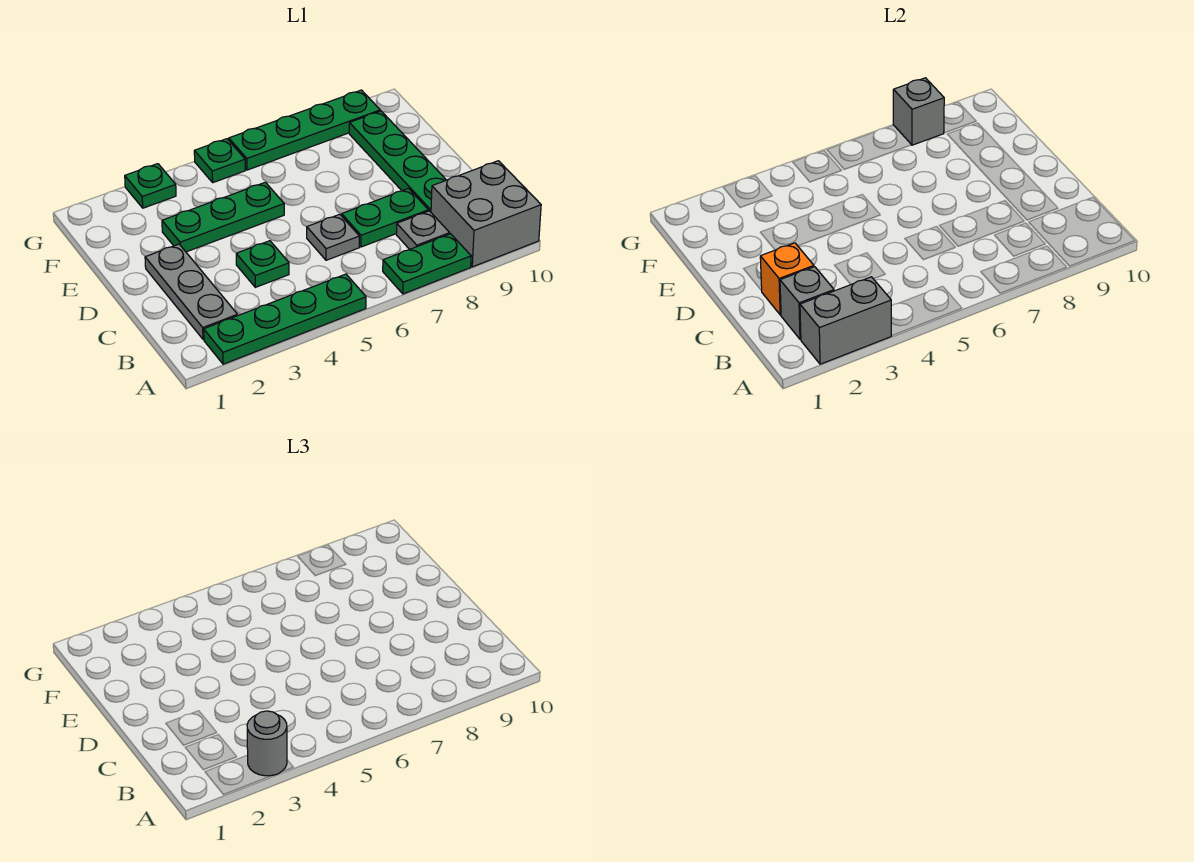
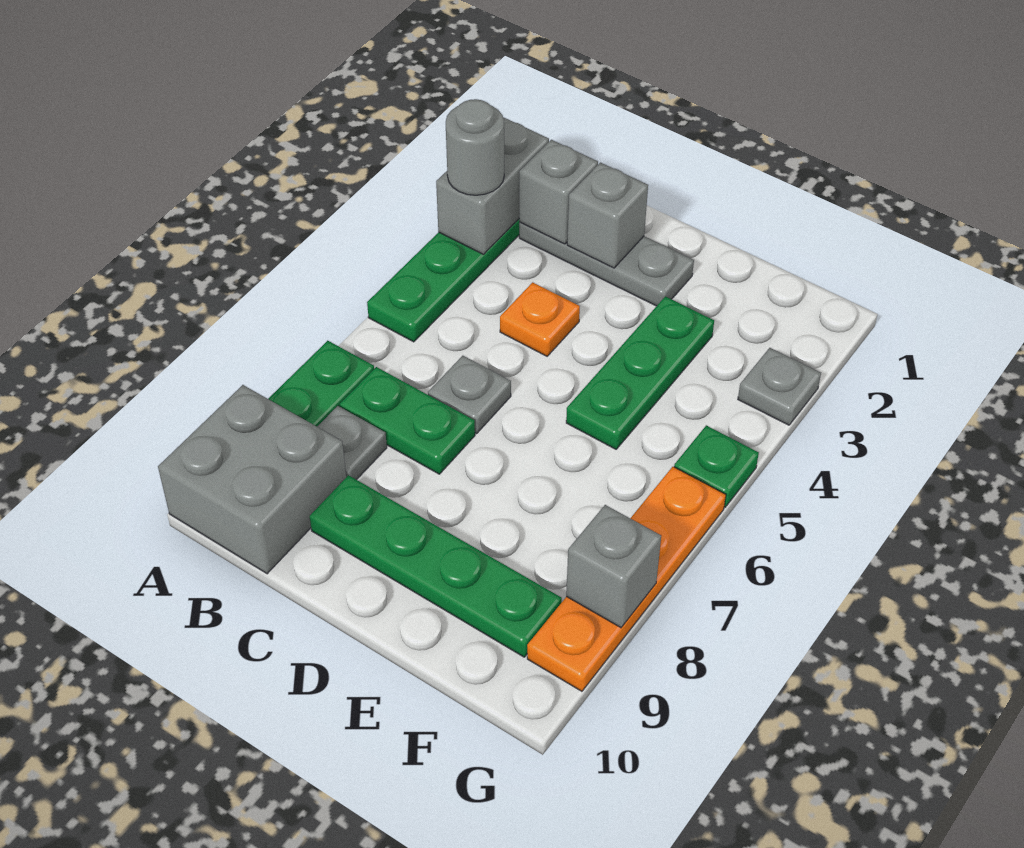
orange 1x1 brick [760,243,814,315] -> grey 1x1 brick [567,163,648,268]
green 1x1 plate [236,241,289,287] -> orange 1x1 plate [500,282,580,356]
green 1x2 plate [342,189,428,247] -> green 1x2 plate turned to [340,367,475,474]
green 1x1 plate [125,164,176,208] -> grey 1x1 plate [738,348,821,425]
green 1x4 plate [229,90,380,170] -> orange 1x4 plate [527,467,726,691]

